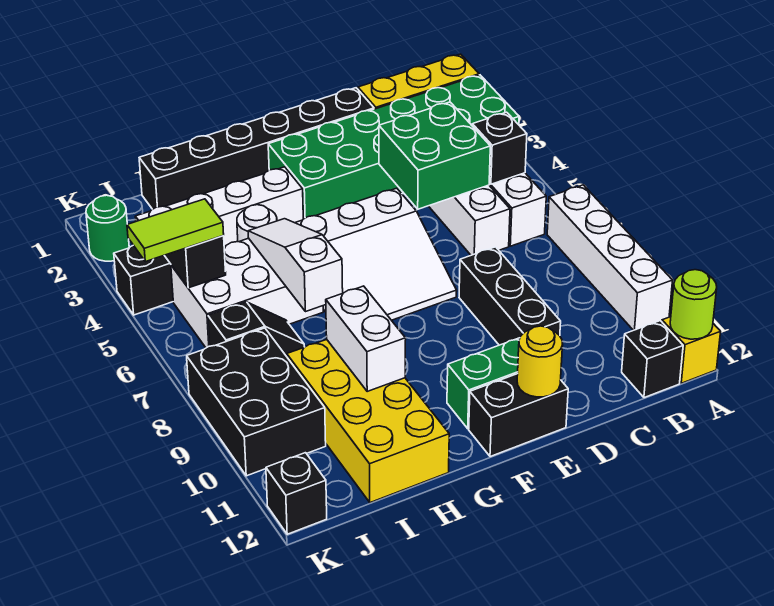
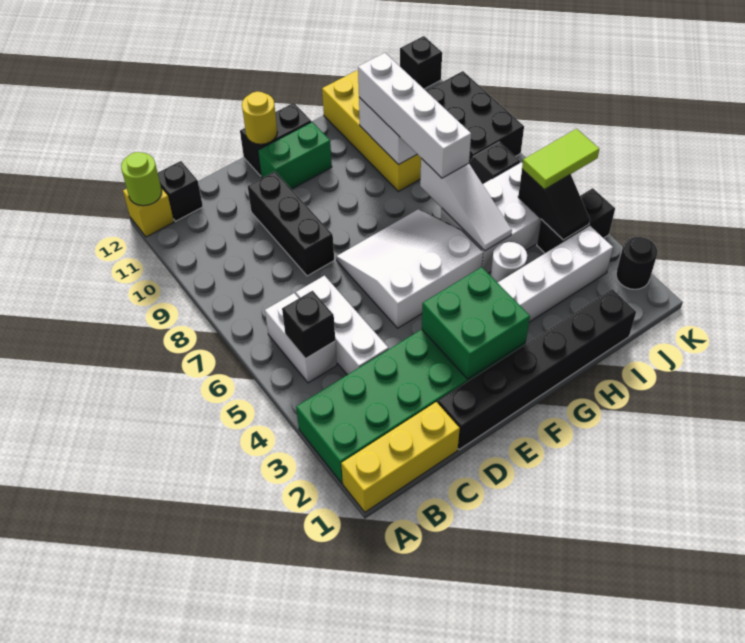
white 1x4 brick [547,185,673,330] -> white 1x4 brick moved to [358,53,471,178]
green 2x2 brick [379,102,490,209] -> green 2x2 brick moved to [422,267,530,379]
green 1x1 round brick [86,195,129,261] -> black 1x1 round brick [616,237,657,289]

